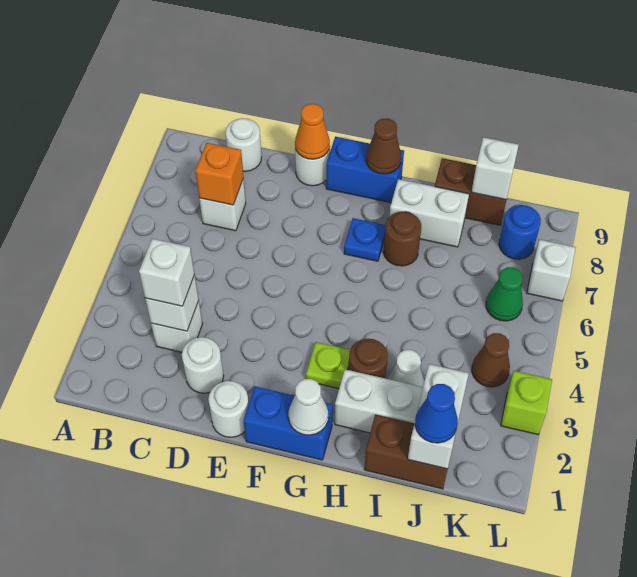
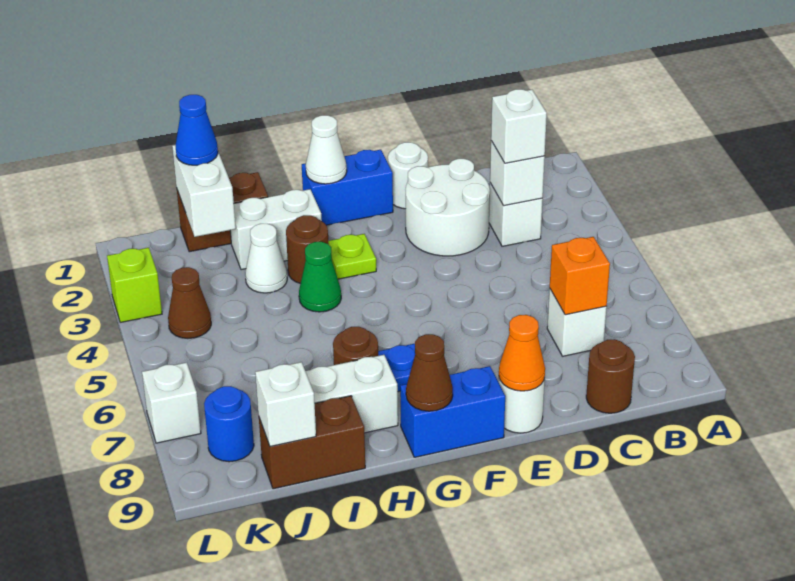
white 1x1 round brick [225,118,262,172] -> brown 1x1 round brick [586,339,635,413]
white 1x1 round brick [182,337,224,393] -> white 2x2 round brick [406,159,490,256]
green 1x1 cone [486,267,523,321] -> green 1x1 cone moved to [299,242,341,312]

